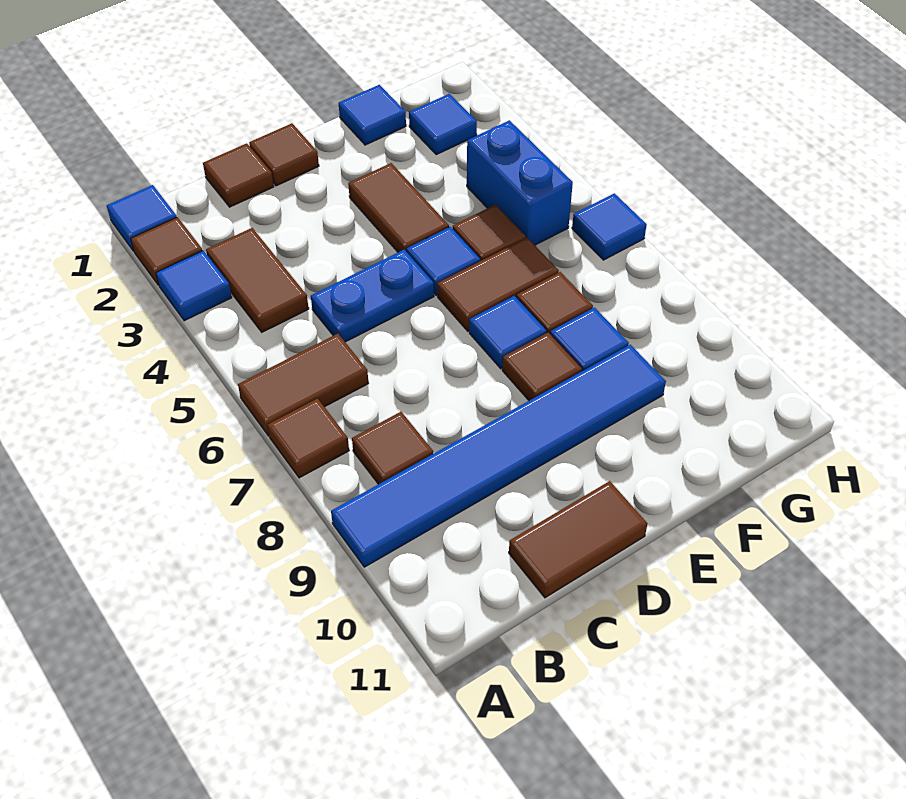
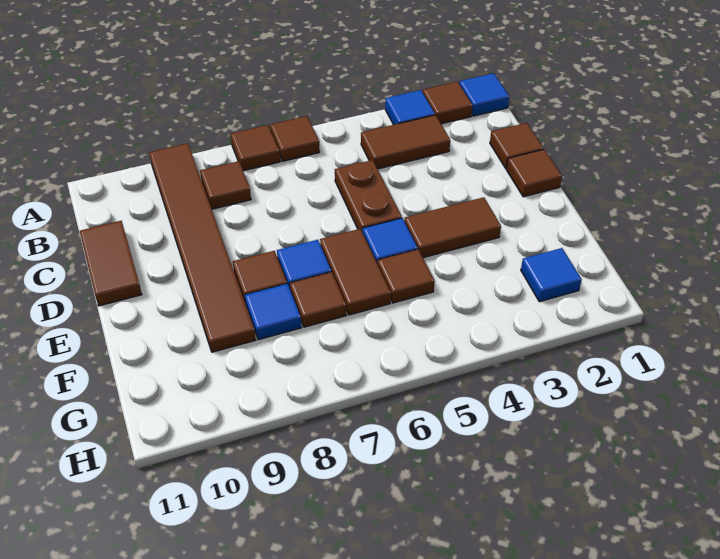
brown 1x2 tile [238,334,368,436] -> brown 1x1 tile [270,116,320,161]
blue 1x6 tile [331,345,666,567] -> brown 1x6 tile [149,143,256,352]
blue 1x2 plate [311,250,434,342] -> brown 1x2 plate [335,160,402,232]
blue 1x1 tile [339,85,406,145] -> none
blue 1x2 brick [467,120,573,245] -> none
blue 1x1 tile [572,193,647,260] -> none

